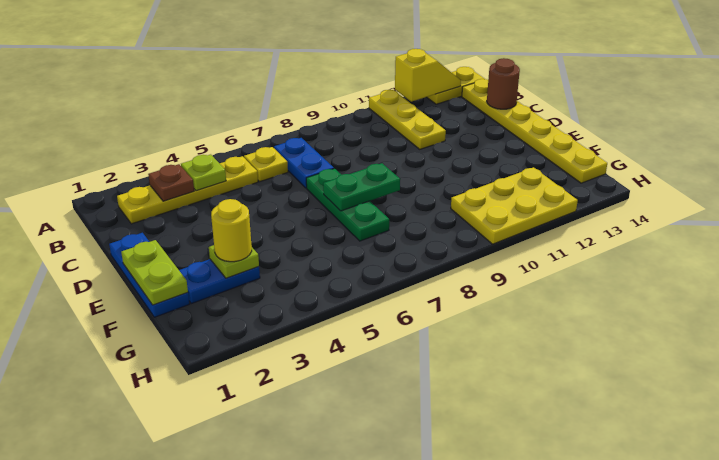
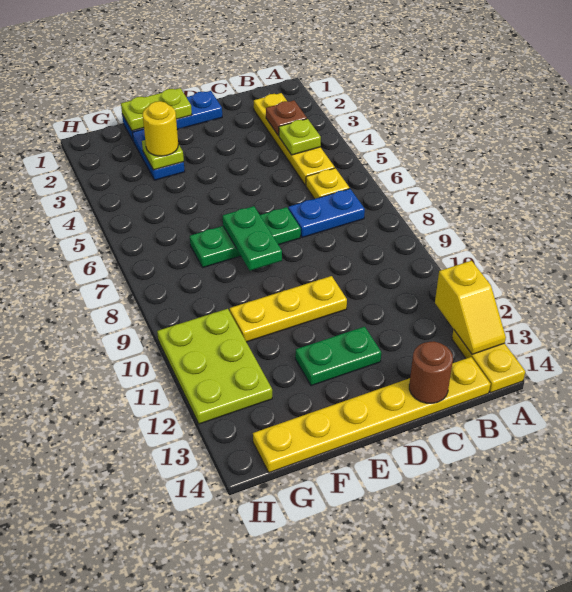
yellow 1x3 plate [369,90,446,149] -> yellow 1x3 plate moved to [230,276,347,342]
none -> green 1x2 plate [295,327,381,386]
yellow 2x3 plate [451,167,578,244] -> lime 2x3 plate [157,309,272,424]

